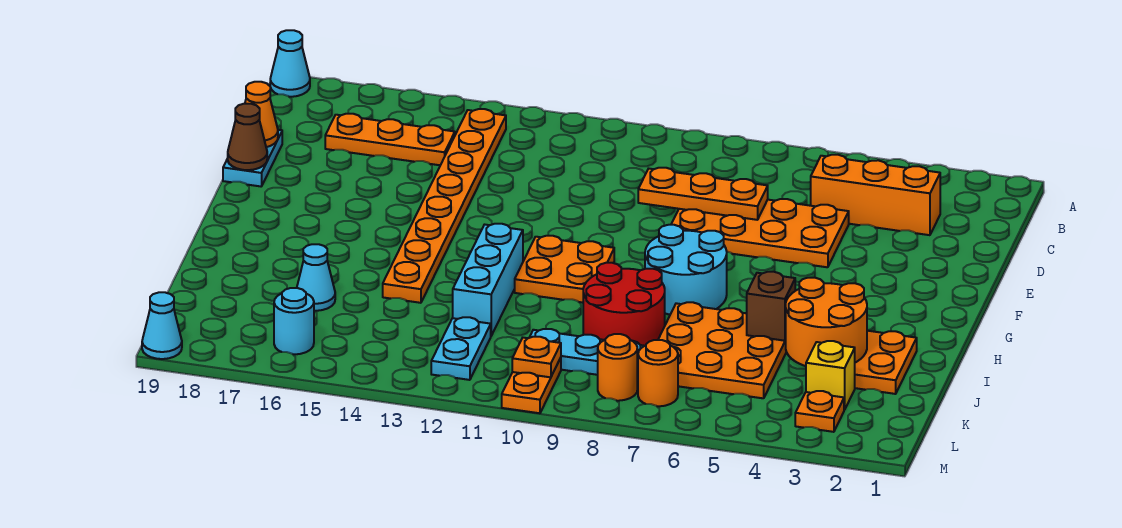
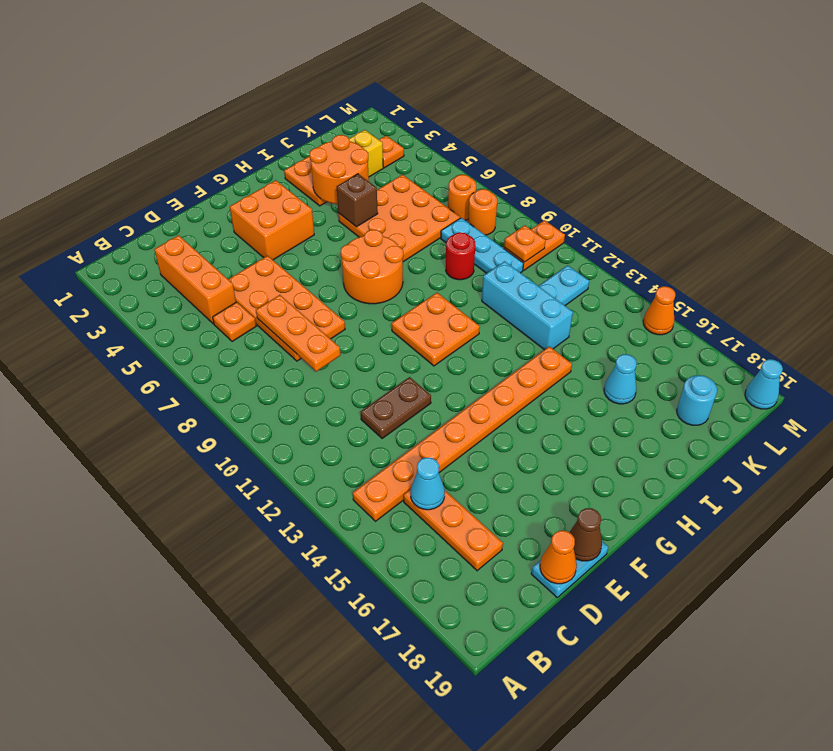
cyan 1x1 cone [270,30,310,97] -> cyan 1x1 cone moved to [411,458,445,510]
none -> orange 1x1 plate [213,302,256,342]
none -> brown 1x2 plate [361,377,431,439]
none -> orange 2x2 brick [230,180,314,260]
cyan 2x2 round brick [645,225,727,315] -> orange 2x2 round brick [341,230,403,304]
cyan 1x3 brick [453,224,523,336] -> cyan 1x3 brick turned to [482,261,573,350]
red 2x2 round brick [583,263,665,346] -> red 1x1 round brick [446,232,475,280]
cyan 1x1 round brick [274,288,314,354] -> cyan 1x1 round brick moved to [677,375,717,425]
none -> orange 1x1 cone [643,286,675,335]

